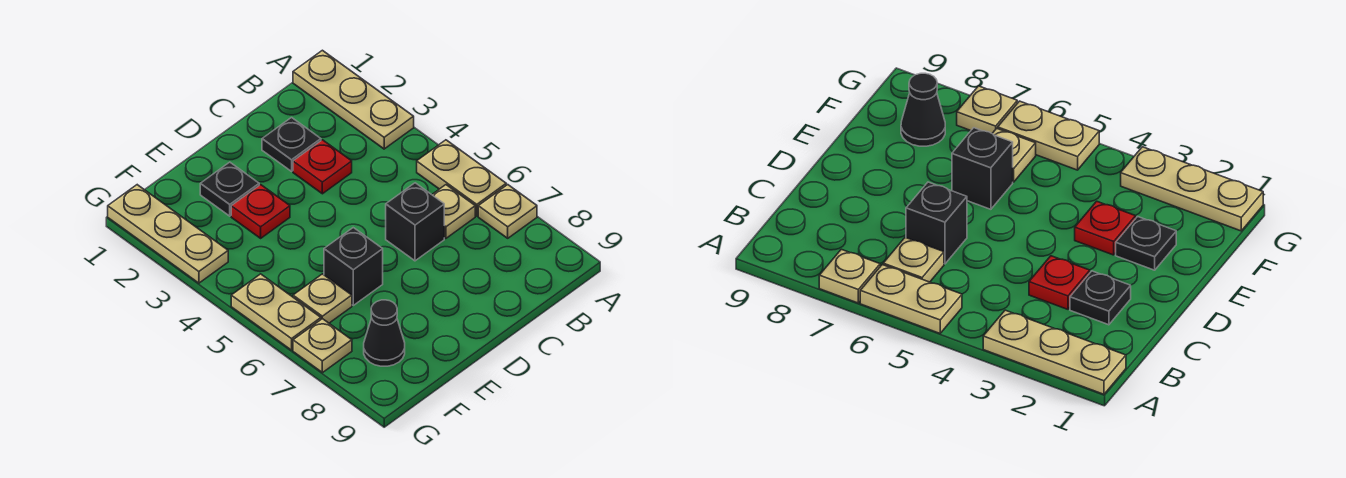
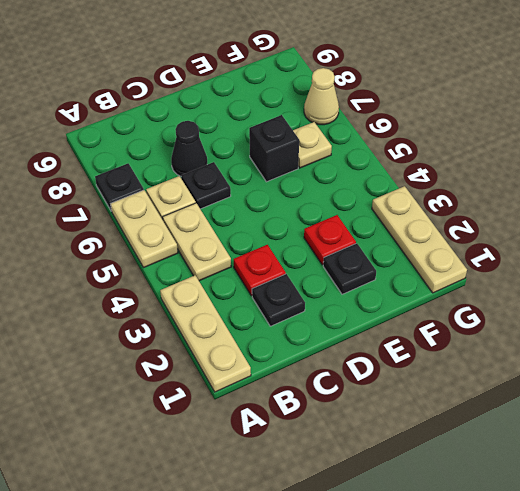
tan 1x1 plate [478,185,537,238] -> black 1x1 plate [95,163,144,211]
black 1x1 brick [386,183,444,261] -> black 1x1 plate [181,162,231,209]
black 1x1 cone [364,300,405,366] -> black 1x1 cone moved to [171,121,207,176]
tan 1x2 plate [231,274,321,350] -> tan 1x2 plate moved to [163,203,231,281]
tan 1x1 plate [293,319,352,373] -> tan 1x1 cone [304,68,339,125]

